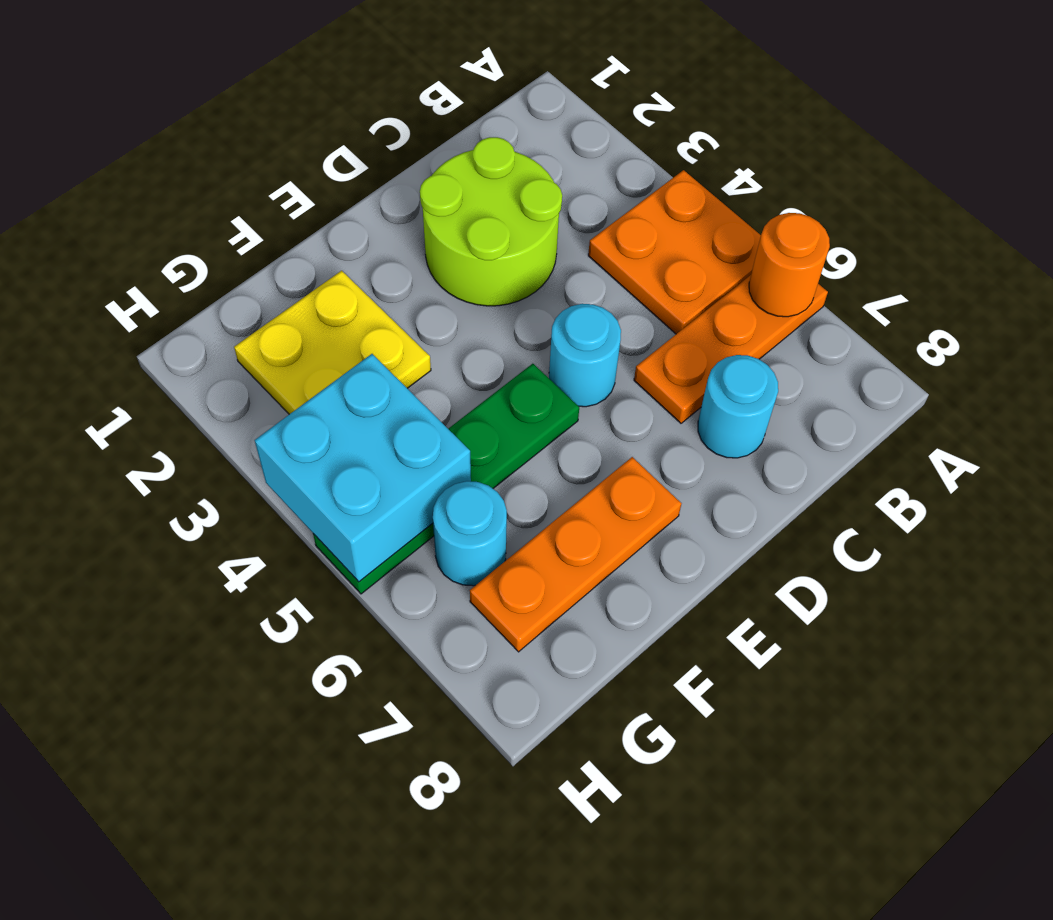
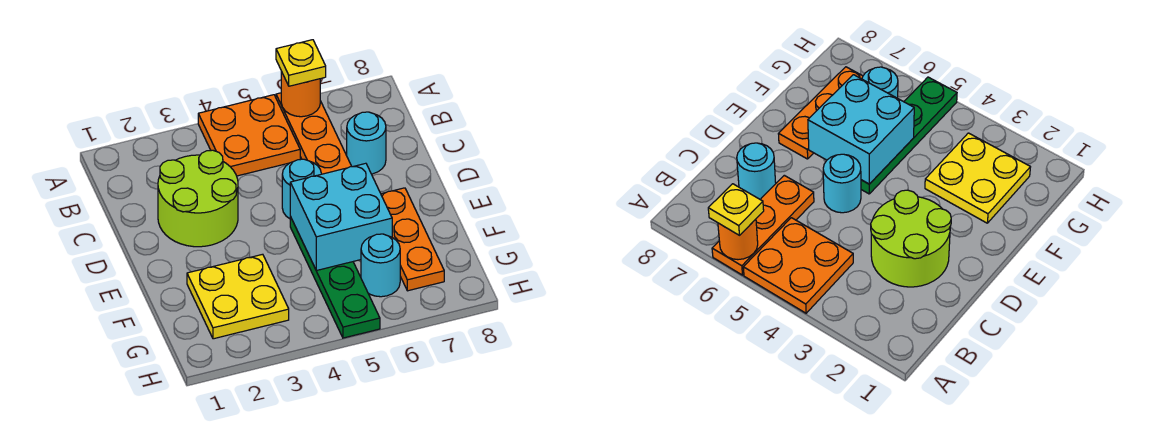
none -> yellow 1x1 plate [276,40,326,86]
cyan 2x2 brick [255,354,471,582] -> cyan 2x2 brick moved to [290,163,392,270]

